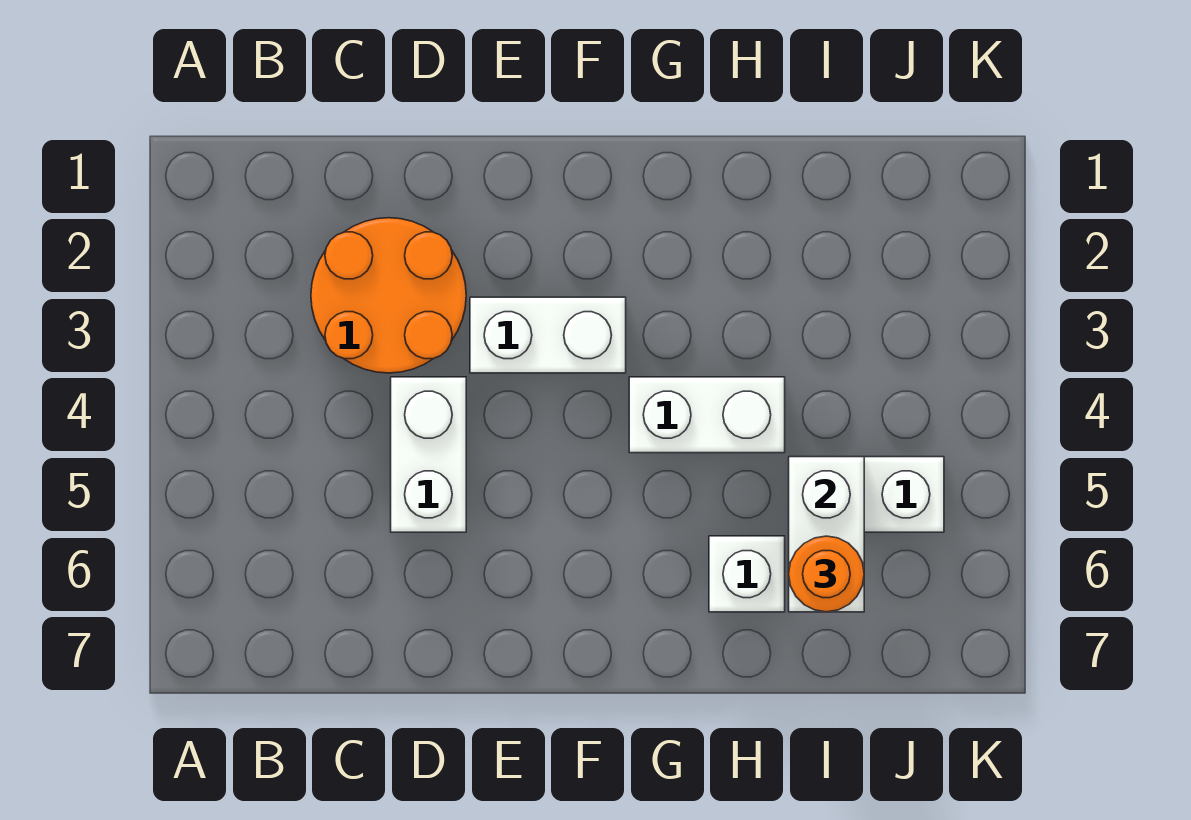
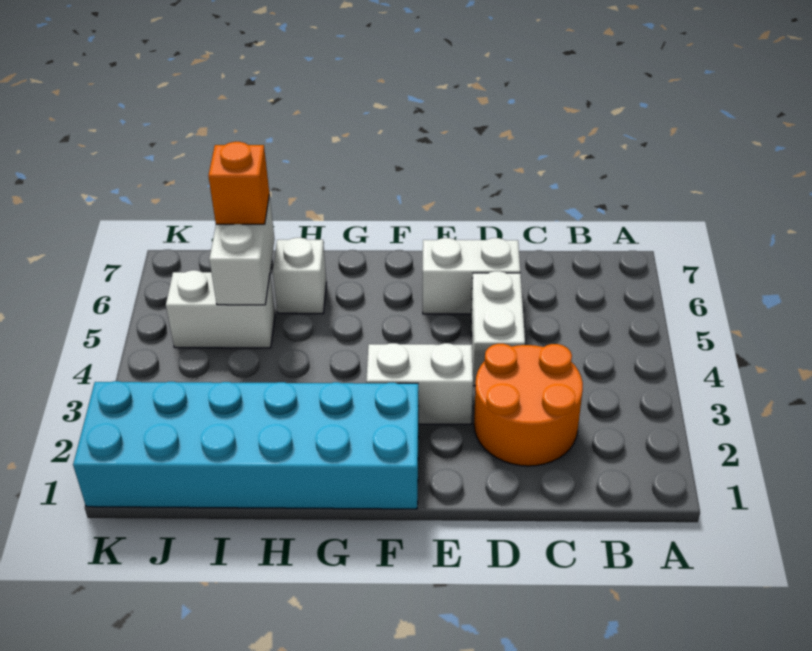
none -> cyan 2x6 brick [73,381,419,509]
white 1x2 brick [629,377,785,453] -> white 1x2 brick moved to [423,238,520,314]
orange 1x1 round brick [789,536,864,612] -> orange 1x1 brick [208,142,269,224]

